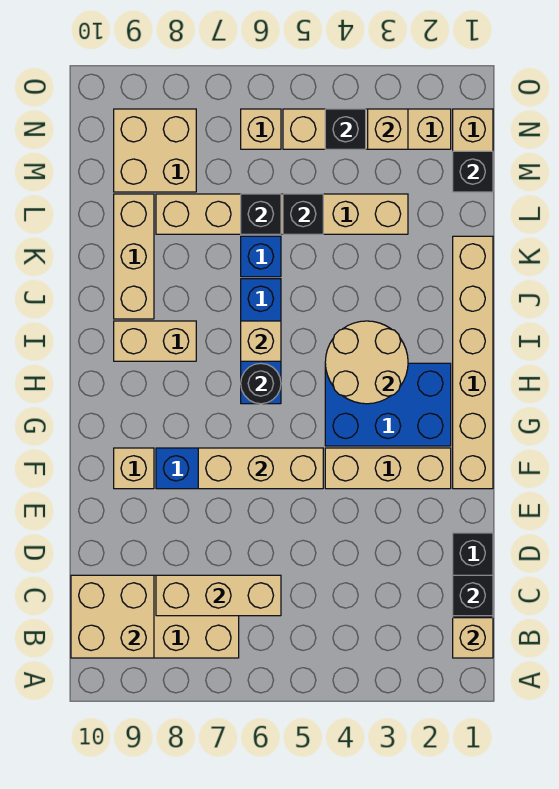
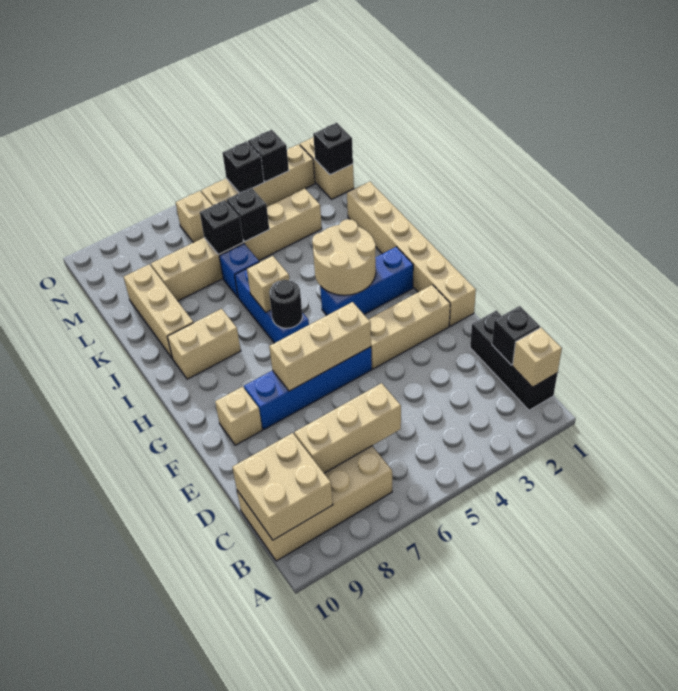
blue 2x3 brick [325,363,451,446] -> blue 1x3 brick [320,247,413,315]
tan 2x2 brick [114,109,196,192] -> none
tan 1x1 brick [368,109,408,149] -> black 1x1 brick [248,130,289,182]

